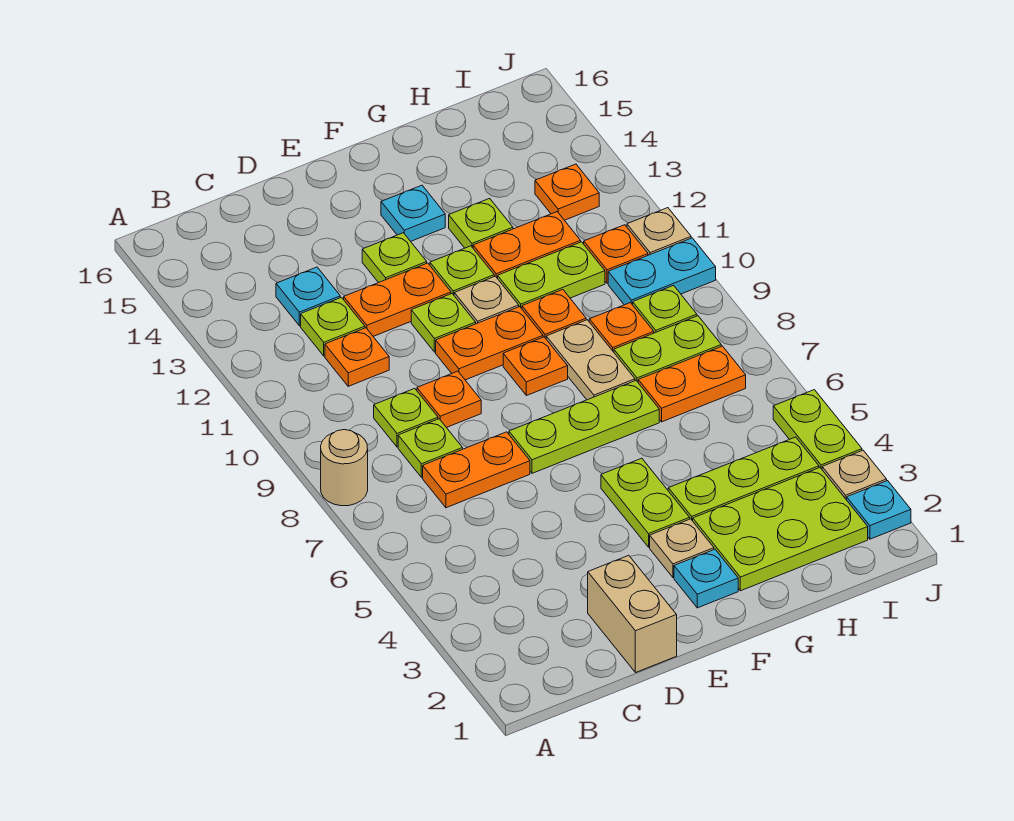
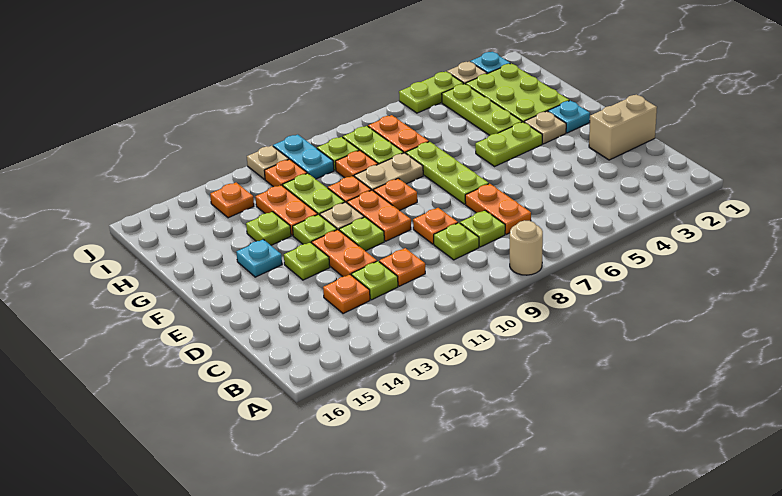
cyan 1x1 plate [276,267,340,326] -> orange 1x1 plate [323,274,370,314]

